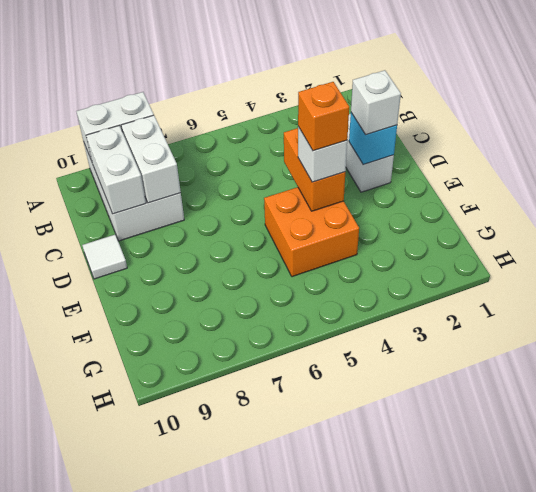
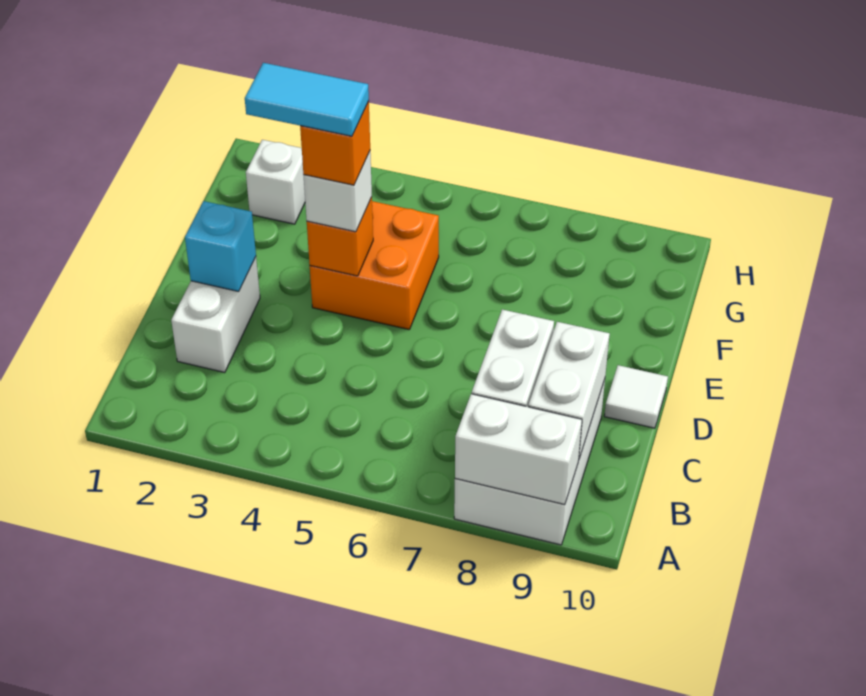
white 1x1 brick [351,70,401,135] -> white 1x1 brick moved to [246,140,305,224]
orange 1x2 brick [284,128,345,211] -> orange 1x1 brick [307,197,373,276]
none -> cyan 1x2 tile [245,63,369,136]

